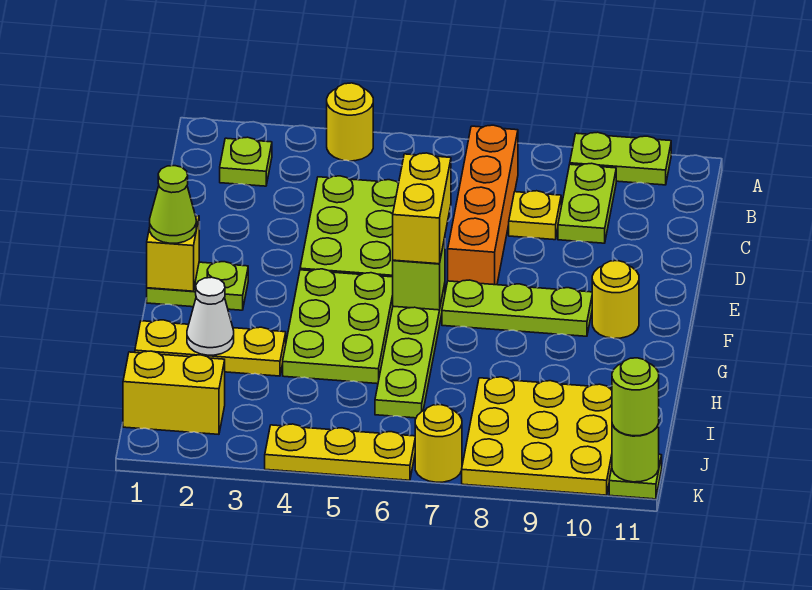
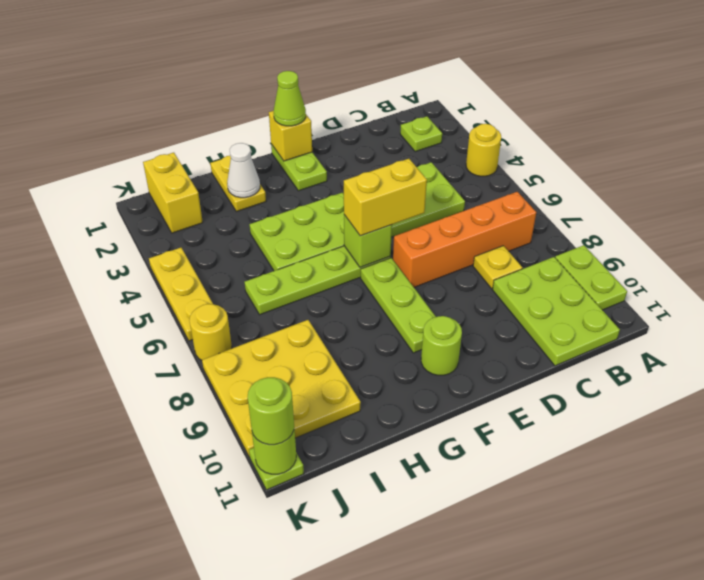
lime 1x2 plate [558,163,616,243] -> lime 2x3 plate [493,257,620,366]
yellow 1x1 round brick [592,261,639,338] -> lime 1x1 round brick [421,316,462,375]
yellow 1x3 plate [135,320,286,376] -> yellow 1x2 plate [210,156,266,212]

